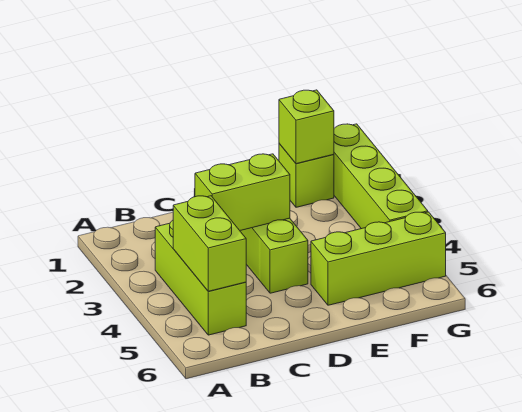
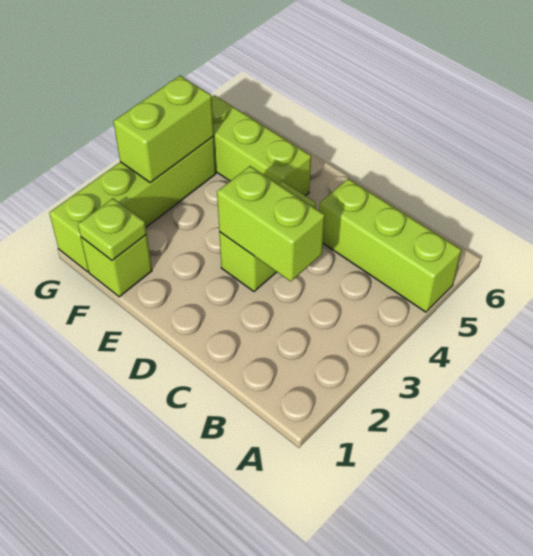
lime 1x3 brick [155,220,246,335] -> lime 1x3 brick turned to [319,179,461,312]
lime 1x2 brick [173,196,246,291] -> lime 1x2 brick moved to [113,76,214,182]
lime 1x1 brick [279,90,334,164] -> lime 1x1 plate [78,199,147,260]

